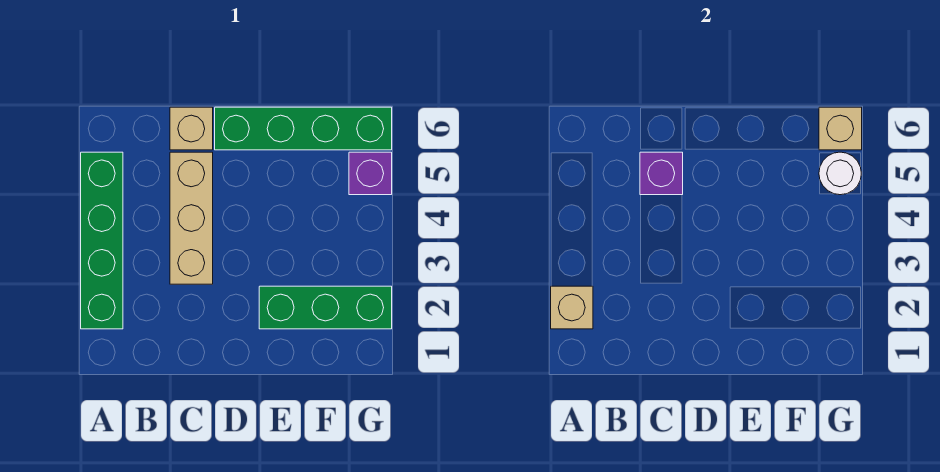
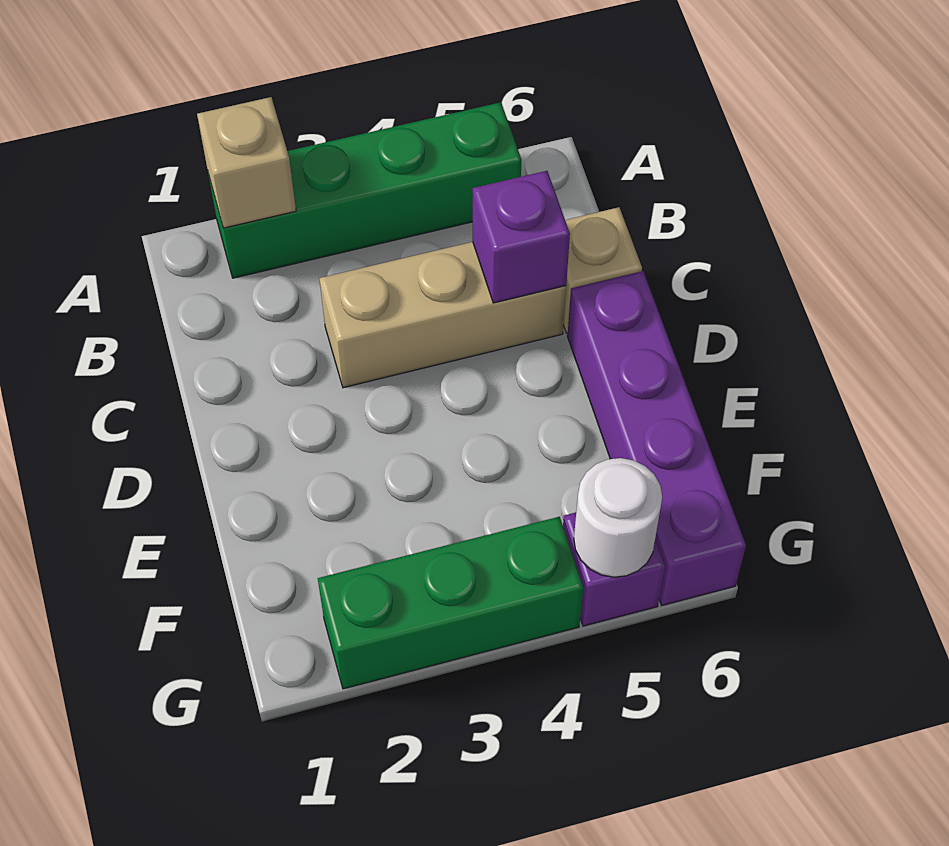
green 1x4 brick [215,107,392,150] -> purple 1x4 brick [567,271,746,605]
green 1x3 brick [259,286,392,329] -> green 1x3 brick turned to [318,517,583,689]
tan 1x1 brick [819,107,862,150] -> none

